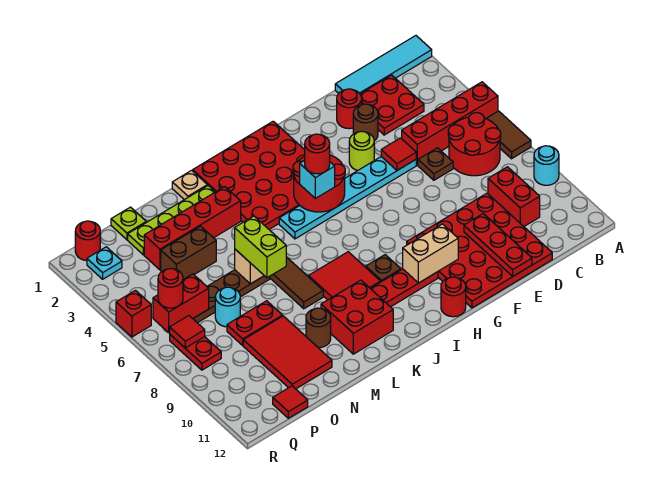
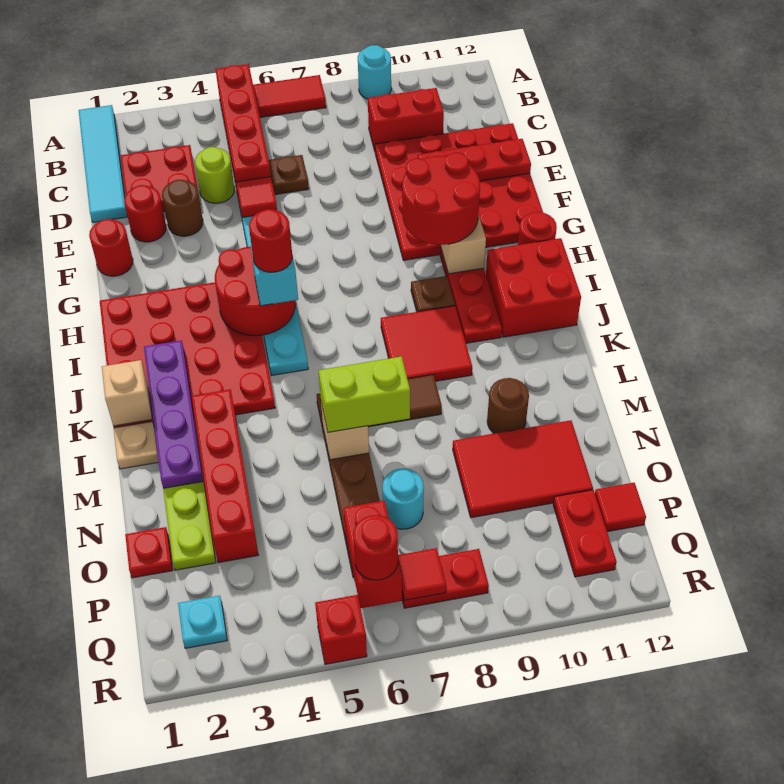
brown 1x2 tile [486,111,531,159] -> red 1x2 tile [253,75,326,117]
red 2x2 round brick [448,113,501,176] -> red 2x2 round brick moved to [402,153,480,245]
lime 1x1 round brick [349,131,374,171] -> lime 1x1 round brick moved to [195,147,234,203]
none -> purple 1x4 plate [144,340,203,488]
none -> tan 1x1 brick [102,360,152,426]
red 2x2 brick [321,280,393,354] -> red 2x2 brick moved to [486,238,581,337]
brown 1x2 brick [161,226,216,279] -> none
red 1x2 plate [227,301,282,345] -> red 1x2 plate moved to [553,490,617,577]
lime 1x1 plate [111,207,146,240] -> red 1x1 plate [125,527,173,578]
red 1x1 round brick [75,221,100,261] -> red 1x1 round brick moved to [89,219,133,276]

